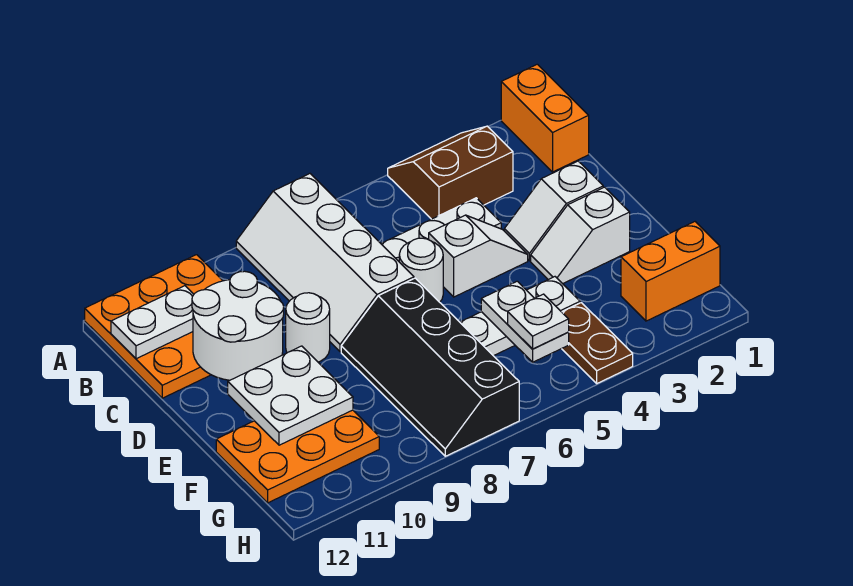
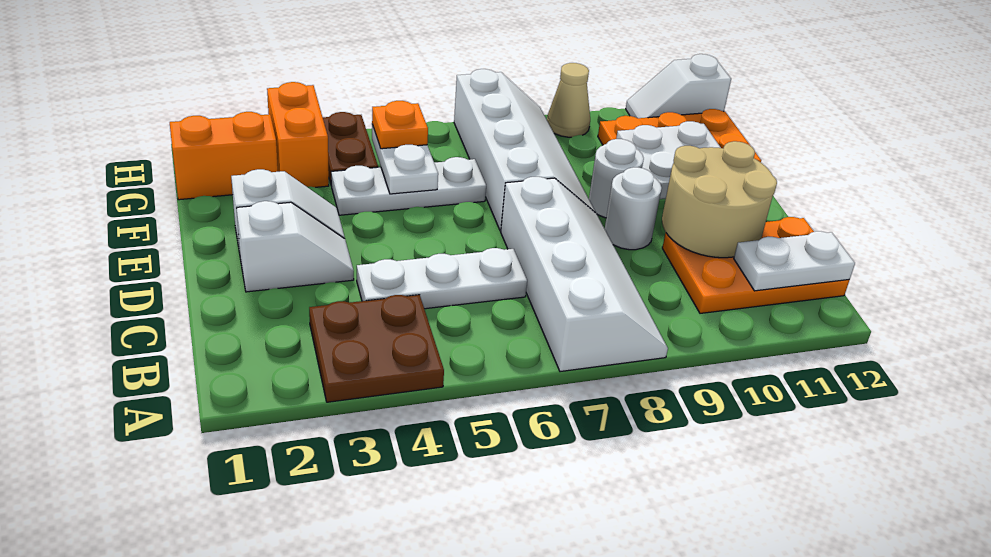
orange 1x2 brick [501,64,589,172] -> orange 1x2 brick moved to [267,82,329,187]
brown 2x2 slope [388,126,513,219] -> brown 2x2 plate [309,295,444,402]
orange 3x3 plate [85,255,223,398] -> orange 2x3 plate [662,217,849,313]
white 2x2 round brick [192,271,284,380] -> tan 2x2 round brick [662,141,777,258]
white 1x2 slope [429,215,528,297] -> white 1x2 slope moved to [626,54,731,118]
white 1x1 round brick [399,238,443,302] -> white 1x1 round brick moved to [589,139,644,218]
black 2x4 slope [341,278,519,456] -> white 2x4 slope [454,69,596,231]
white 1x1 plate [508,294,569,349] -> orange 1x1 plate [372,101,428,149]
none -> tan 1x1 cone [547,63,590,137]

